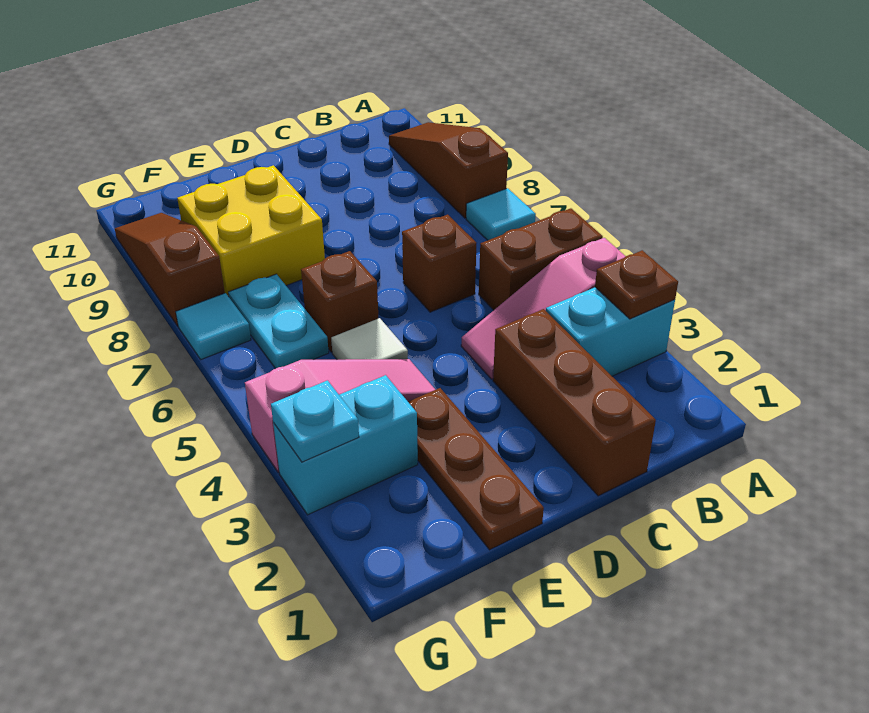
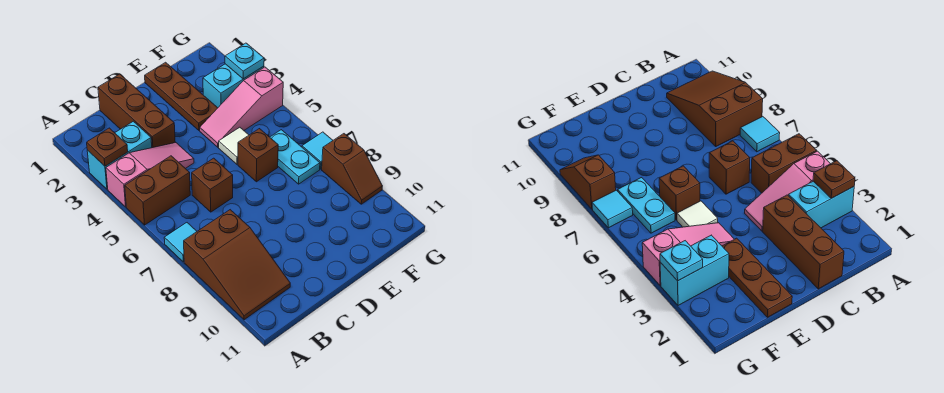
brown 1x3 slope [389,122,508,218] -> brown 2x3 slope [184,210,290,320]
yellow 2x2 brick [177,165,325,297] -> none
brown 1x3 slope [115,213,225,326] -> brown 1x2 slope [322,134,382,204]

